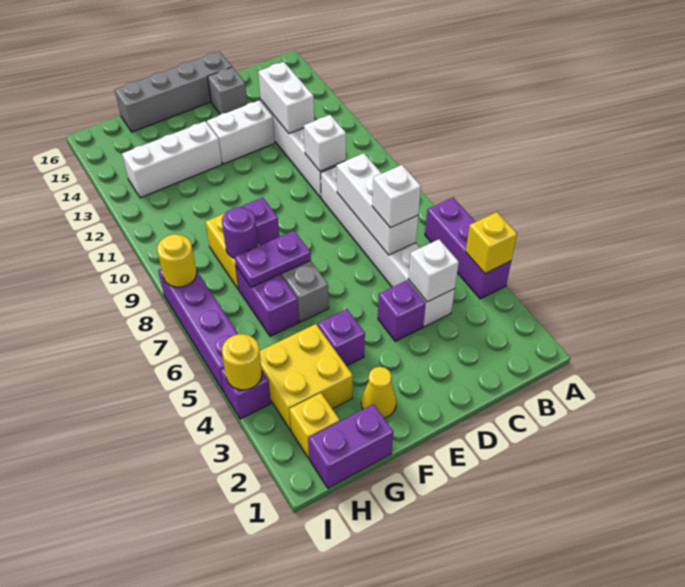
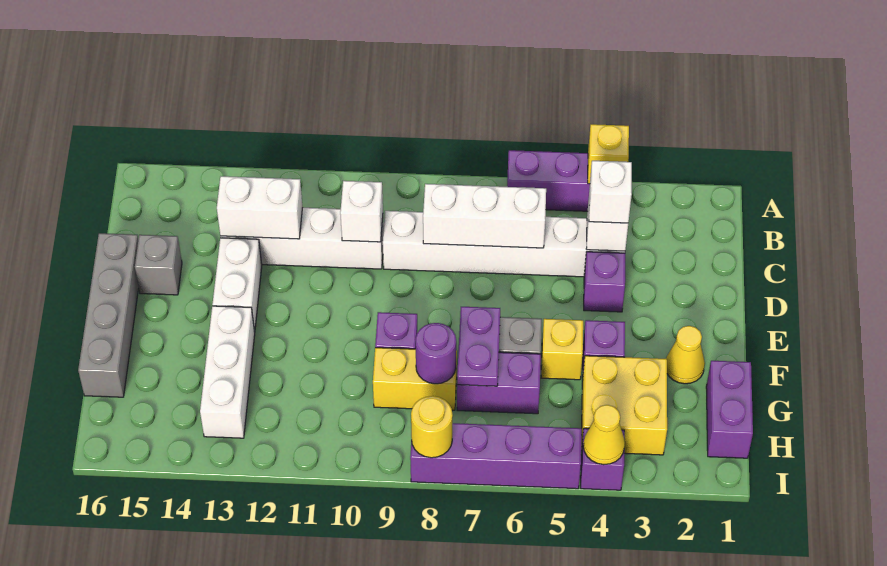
white 1x1 brick [372,165,421,228] -> white 1x1 brick moved to [589,161,632,223]
yellow 1x1 brick [289,393,340,459] -> yellow 1x1 brick moved to [541,319,583,380]
yellow 1x1 round brick [222,334,262,390] -> yellow 1x1 cone [583,405,625,465]

